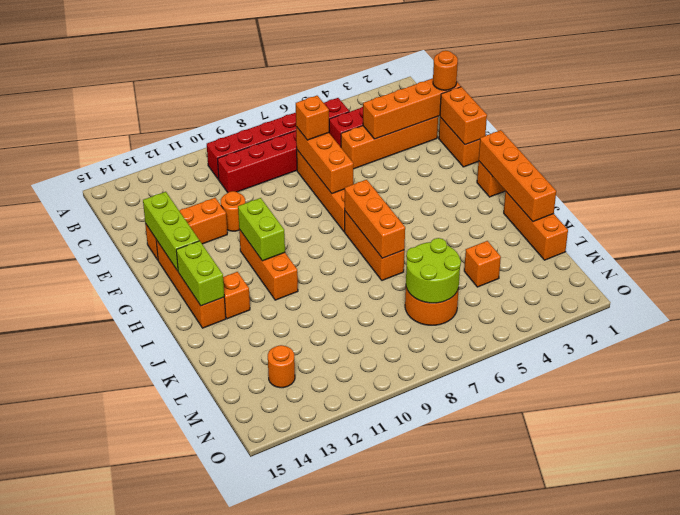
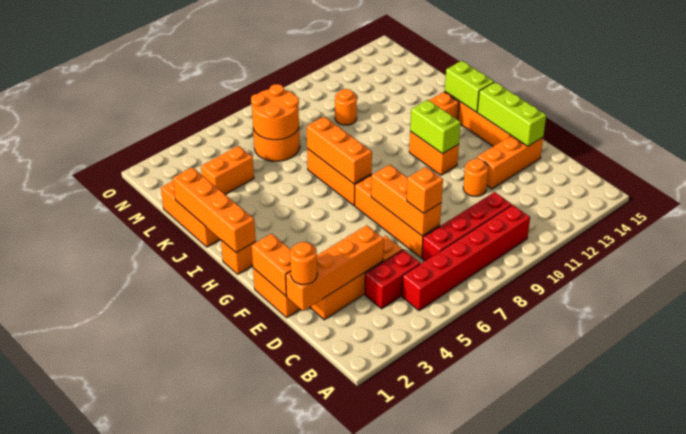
orange 1x3 brick [239,229,298,300] -> orange 1x2 brick [409,131,459,175]
orange 1x1 brick [464,241,501,287] -> orange 1x2 brick [201,146,254,194]
lime 2x2 round brick [406,238,461,303] -> orange 2x2 round brick [251,84,299,140]
orange 1x1 round brick [268,345,295,388] -> orange 1x1 round brick moved to [335,89,357,125]

